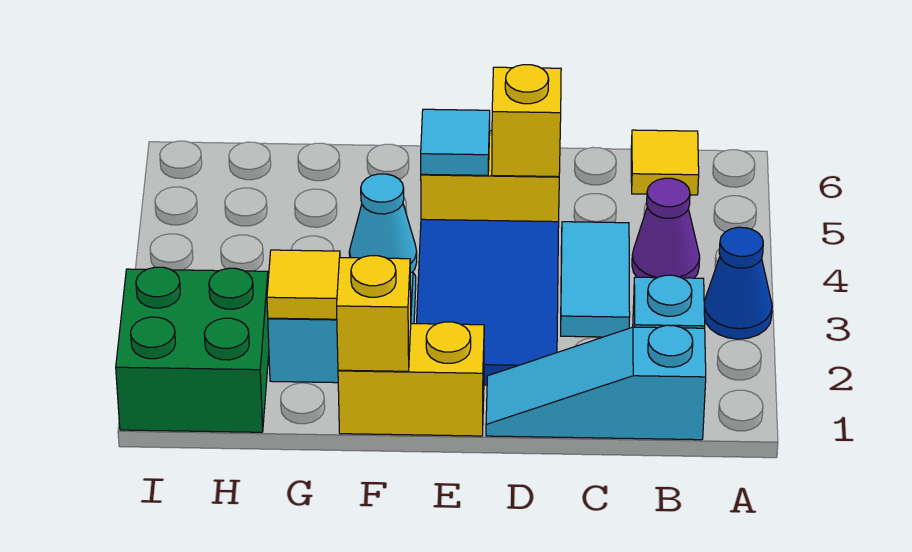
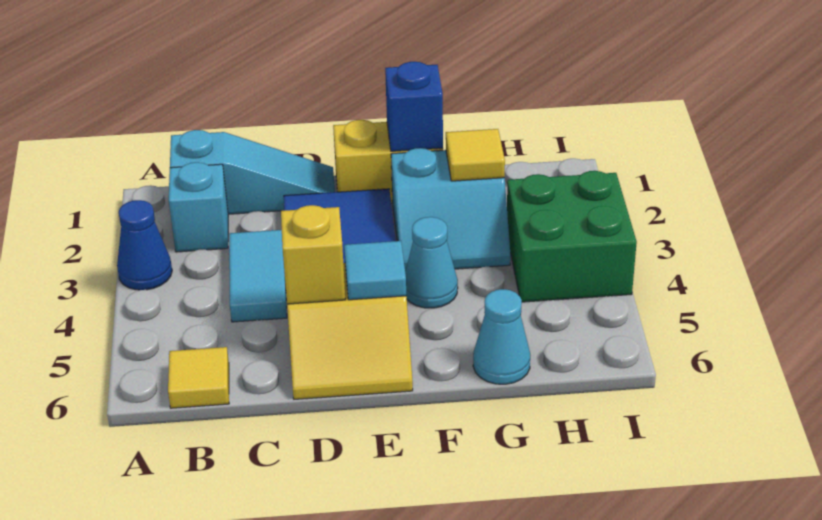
purple 1x1 cone [632,178,700,278] -> none
yellow 1x1 brick [337,256,411,371] -> blue 1x1 brick [385,62,443,151]
none -> cyan 1x1 cone [473,289,530,384]
green 2x2 brick [116,267,269,432] -> green 2x2 brick moved to [507,171,637,302]

